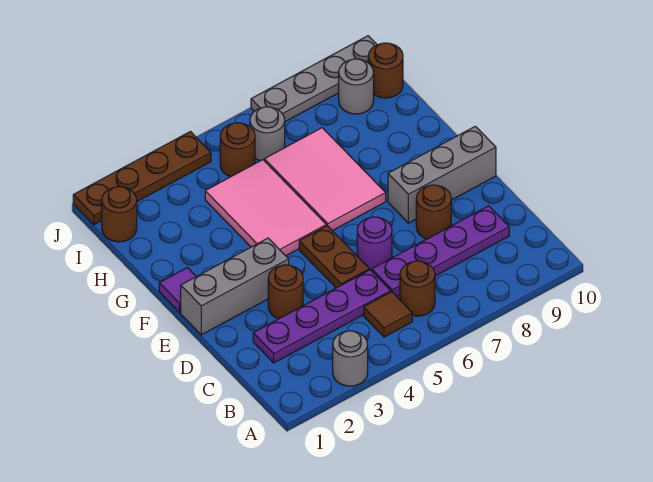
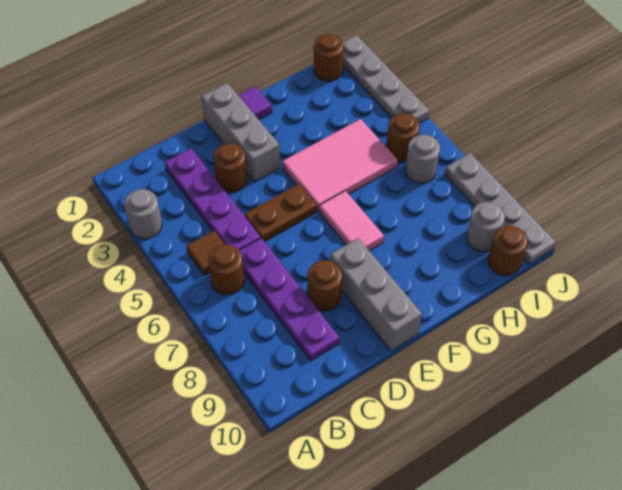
purple 1x1 round brick [357,217,392,271] -> none
pink 2x3 tile [264,128,386,231] -> pink 1x2 tile [319,191,384,251]
brown 1x4 plate [73,132,211,225] -> grey 1x4 plate [343,35,429,123]

